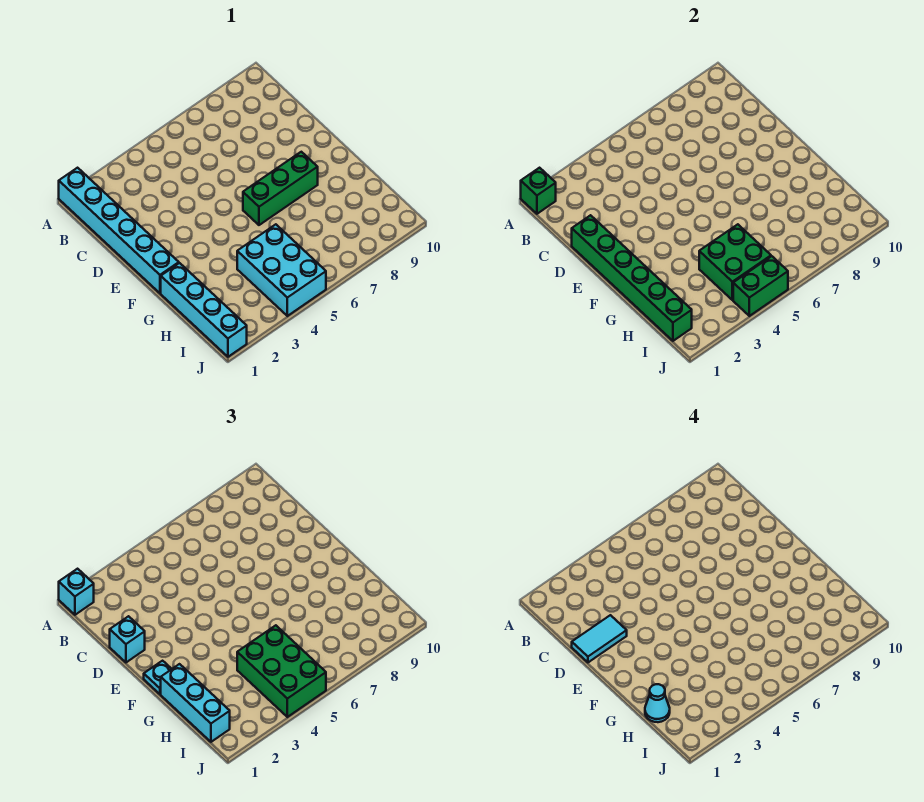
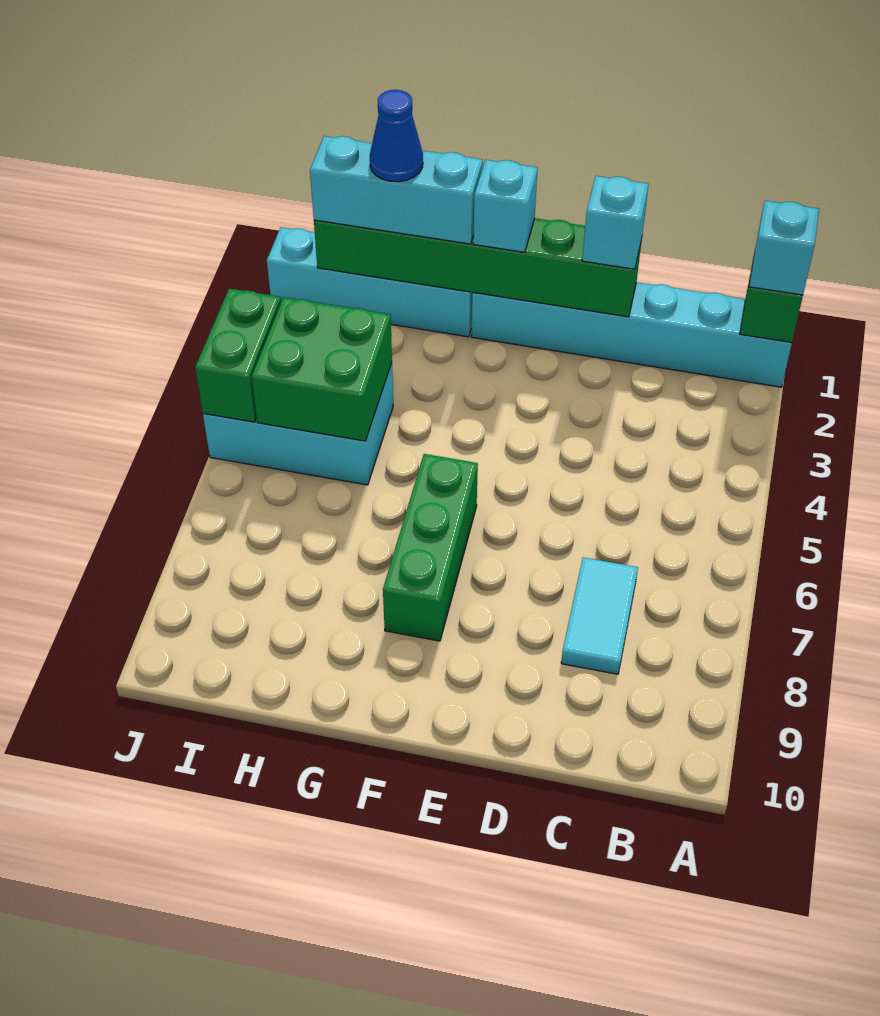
cyan 1x2 tile [572,615,627,662] -> cyan 1x2 tile moved to [561,557,638,674]
cyan 1x1 plate [144,661,171,694] -> cyan 1x1 brick [473,160,538,252]
cyan 1x1 cone [645,684,670,722] -> blue 1x1 cone [370,90,423,182]
green 2x3 brick [237,625,326,717] -> none

